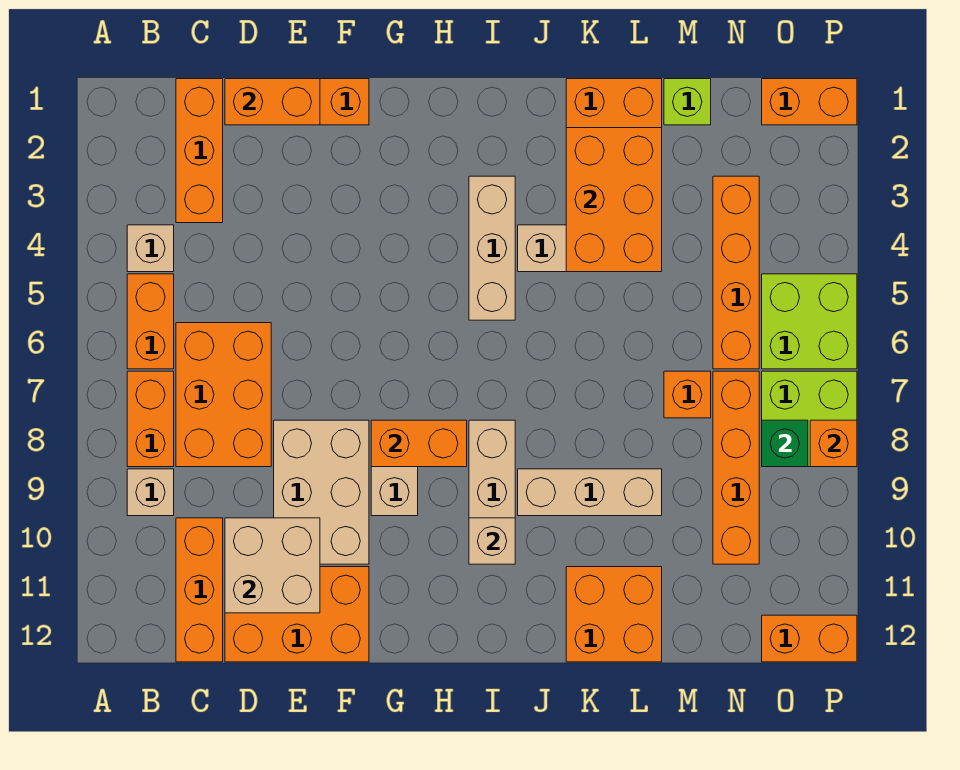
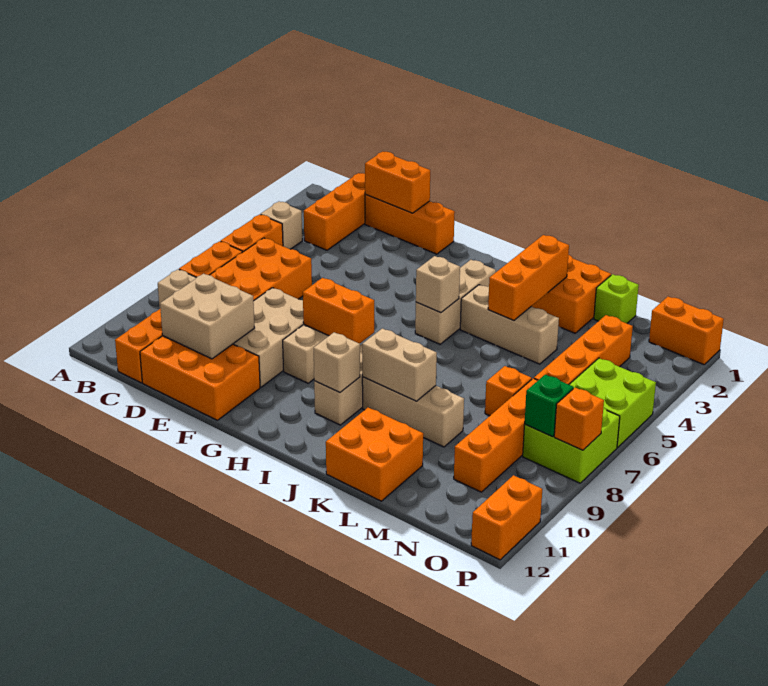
none -> tan 1x1 brick [416,256,460,313]
none -> tan 1x2 brick [362,328,437,401]
orange 2x3 brick [566,128,662,272] -> orange 1x3 brick [488,235,569,321]
orange 1x2 brick [762,615,857,662] -> orange 1x2 brick turned to [471,475,542,560]

